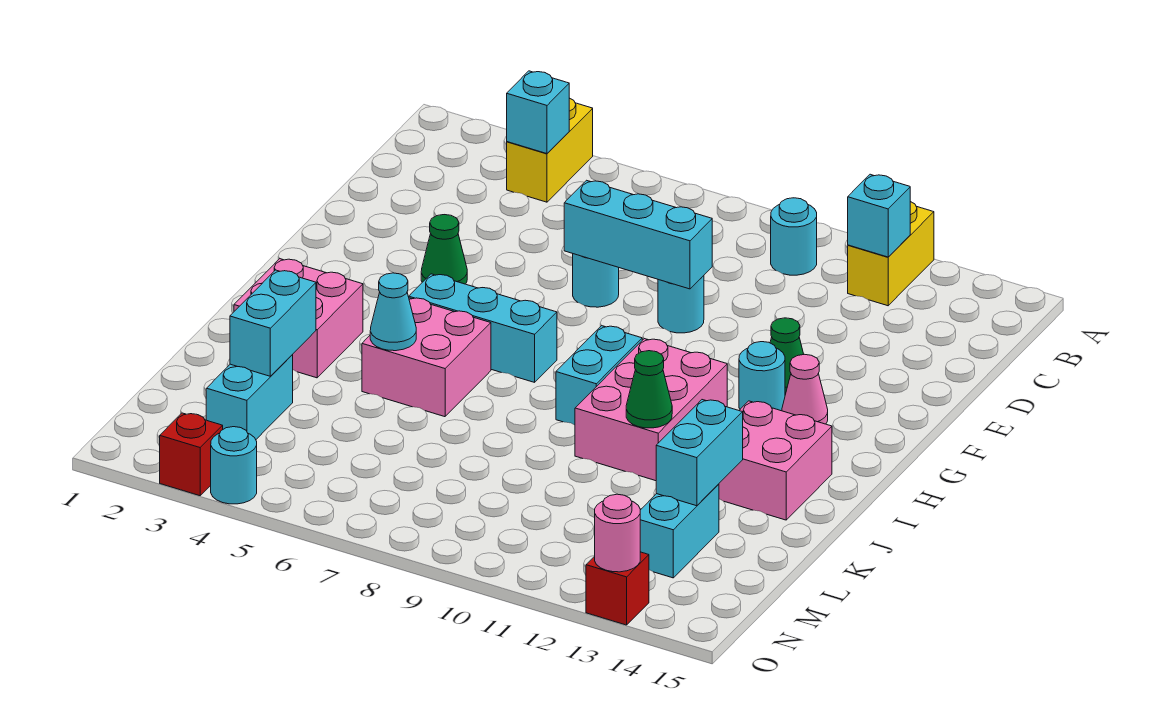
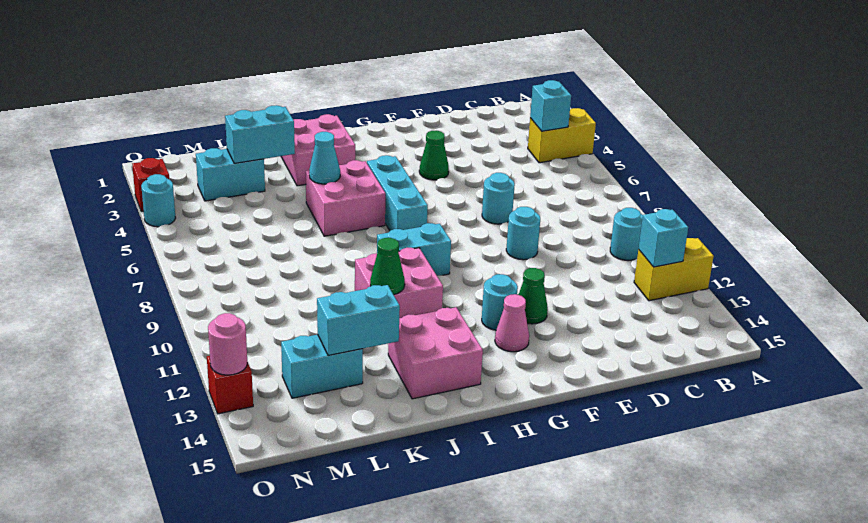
cyan 1x3 brick [564,180,712,289] -> none
pink 2x3 brick [575,339,727,481] -> pink 2x2 brick [355,248,443,318]

